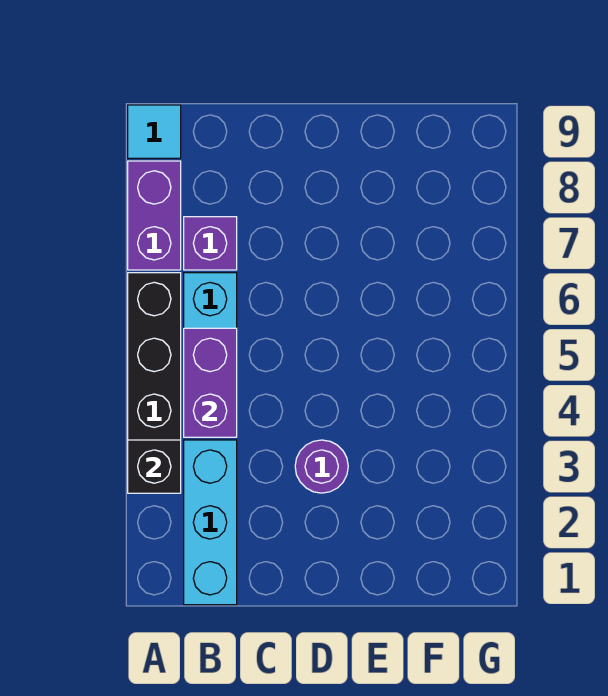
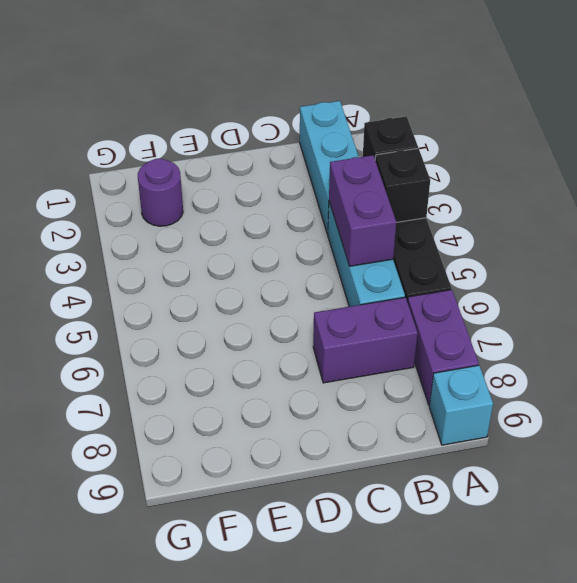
none -> black 1x1 brick [375,148,430,222]
cyan 1x1 tile [128,105,181,158] -> cyan 1x1 brick [429,365,493,445]
purple 1x1 brick [184,217,237,270] -> purple 1x2 brick [313,297,418,383]
purple 1x1 round brick [295,440,348,493] -> purple 1x1 round brick moved to [138,159,183,226]

